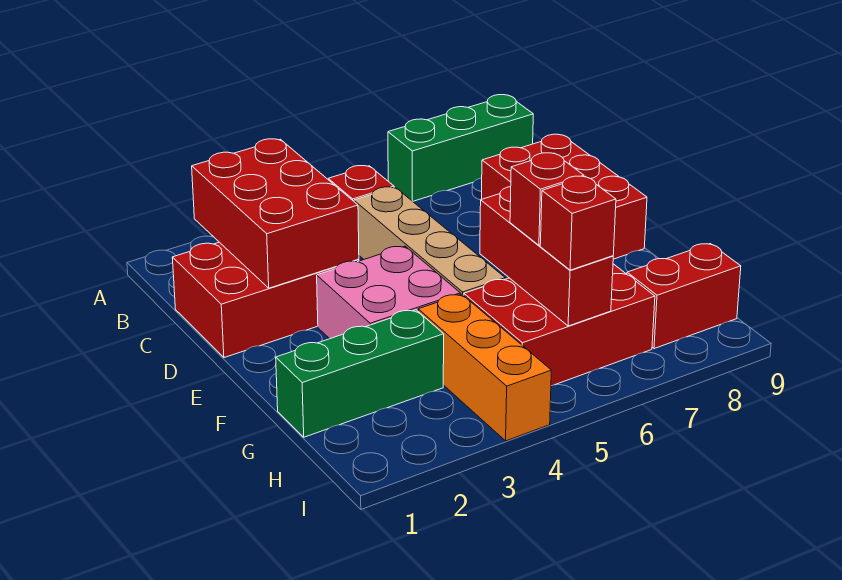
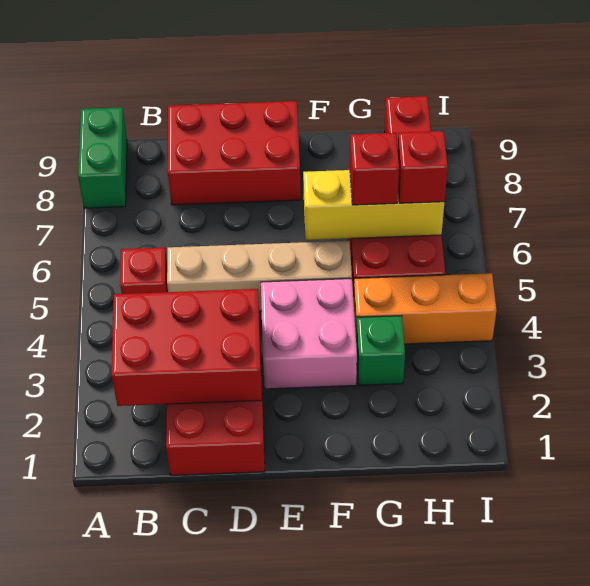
green 1x3 brick [388,95,533,201] -> green 1x2 brick [78,107,127,208]
red 1x3 brick [480,187,613,326] -> yellow 1x3 brick [303,170,444,240]
green 1x3 brick [276,310,444,437] -> green 1x1 brick [356,316,405,385]

